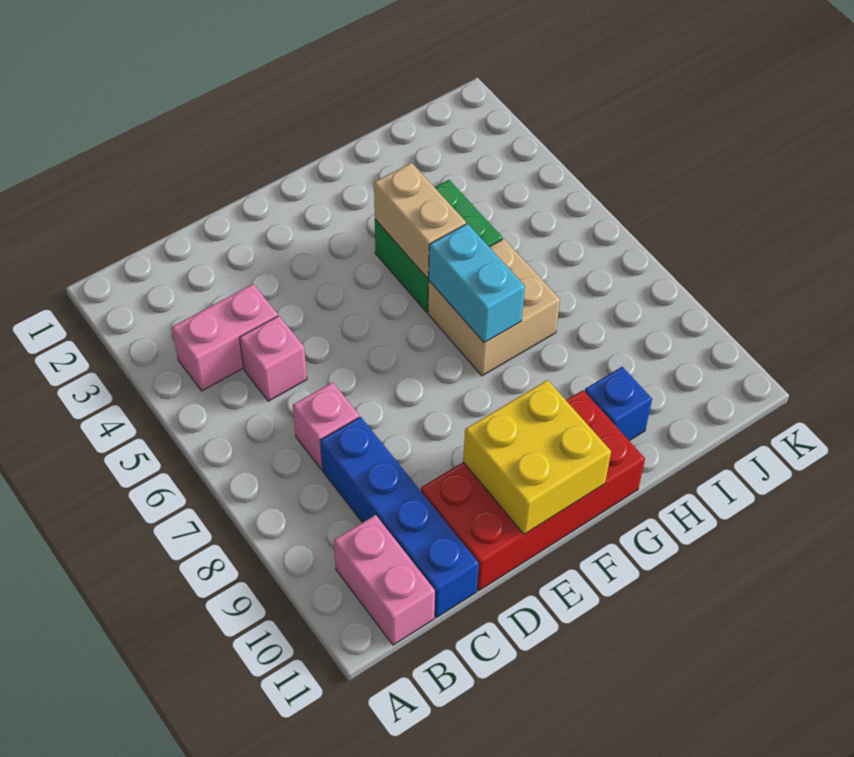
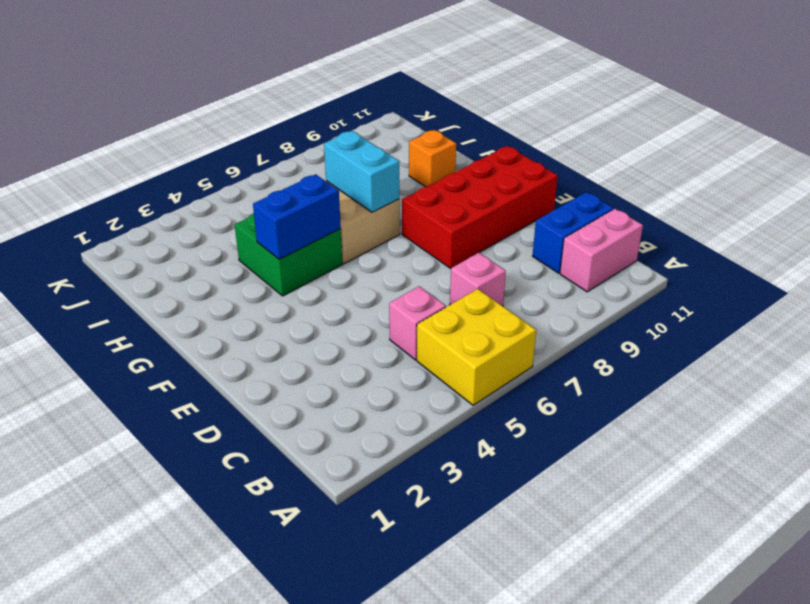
pink 1x2 brick [172,284,278,391] -> none
blue 1x4 brick [320,417,479,617] -> blue 1x2 brick [533,192,613,273]
red 2x4 brick [421,390,645,590] -> red 2x4 brick turned to [402,146,558,268]
yellow 2x2 brick [463,380,611,534] -> yellow 2x2 brick moved to [417,289,536,405]
tan 1x2 brick [374,163,466,278] -> blue 1x2 brick [253,174,341,259]
cyan 1x2 brick [429,224,525,343] -> cyan 1x2 brick turned to [324,131,399,212]
blue 1x1 brick [585,367,652,441] -> orange 1x1 brick [409,130,456,187]

